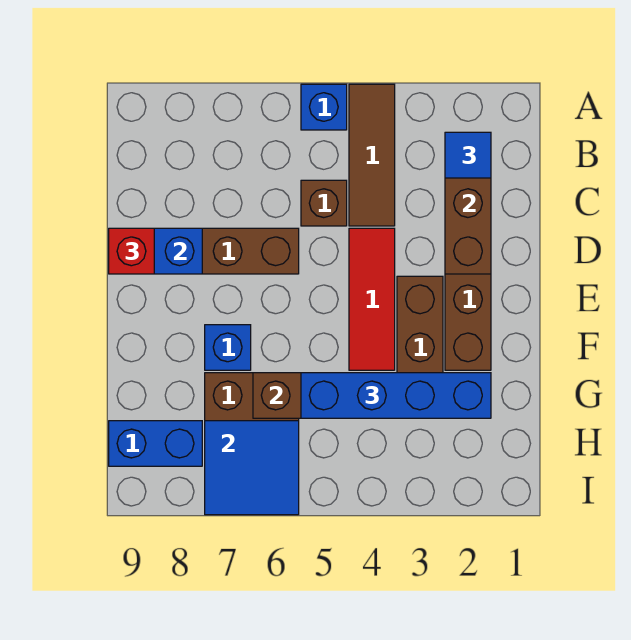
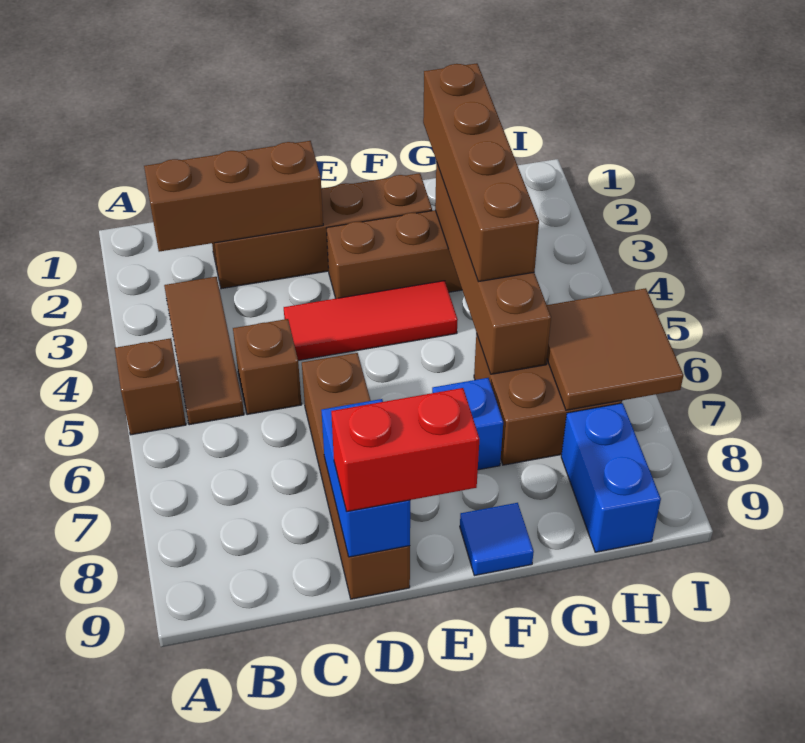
brown 1x3 tile [349,84,395,226] -> brown 1x3 tile turned to [164,277,244,425]
blue 1x1 brick [301,84,347,130] -> brown 1x1 brick [115,338,186,435]
blue 1x1 tile [445,132,491,178] -> blue 1x1 tile moved to [460,503,534,576]
red 1x1 brick [109,228,154,274] -> red 1x2 brick [331,388,480,512]
blue 1x4 brick [301,373,491,418] -> brown 1x4 brick [423,63,539,282]
blue 2x2 tile [205,421,299,515] -> brown 2x2 tile [547,288,683,410]

